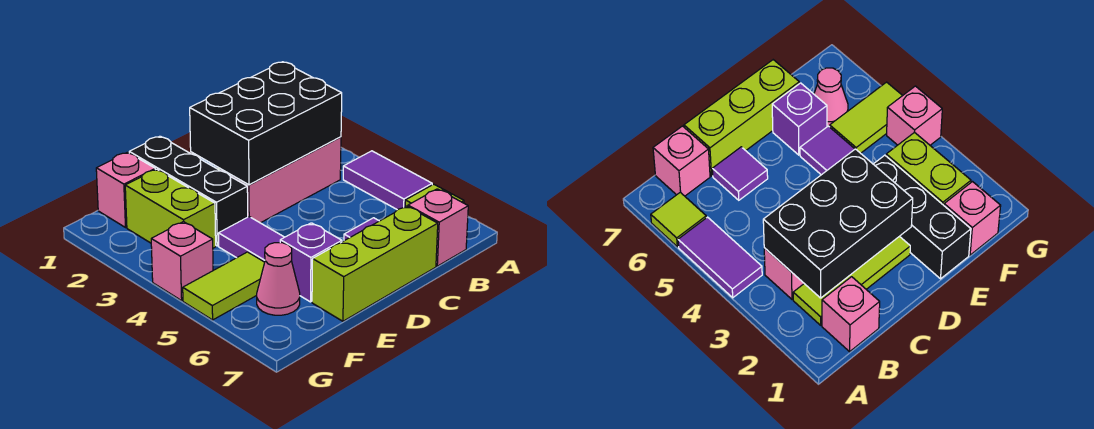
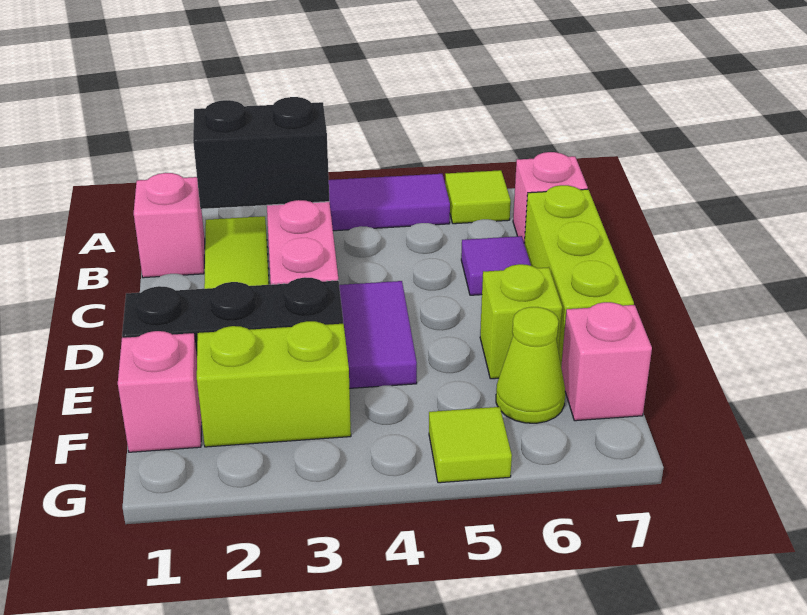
black 2x3 brick [190,62,342,185] -> black 1x2 brick [193,97,329,209]
purple 1x2 tile [218,217,284,262] -> purple 1x2 tile turned to [339,281,417,388]
purple 1x1 brick [280,223,342,302] -> lime 1x1 brick [480,264,562,379]
lime 1x2 tile [183,252,265,320] -> lime 1x1 tile [429,407,512,483]
pink 1x1 cone [257,243,300,315] -> lime 1x1 cone [496,307,565,423]
pink 1x1 brick [151,222,213,301] -> pink 1x1 brick moved to [561,302,652,421]

